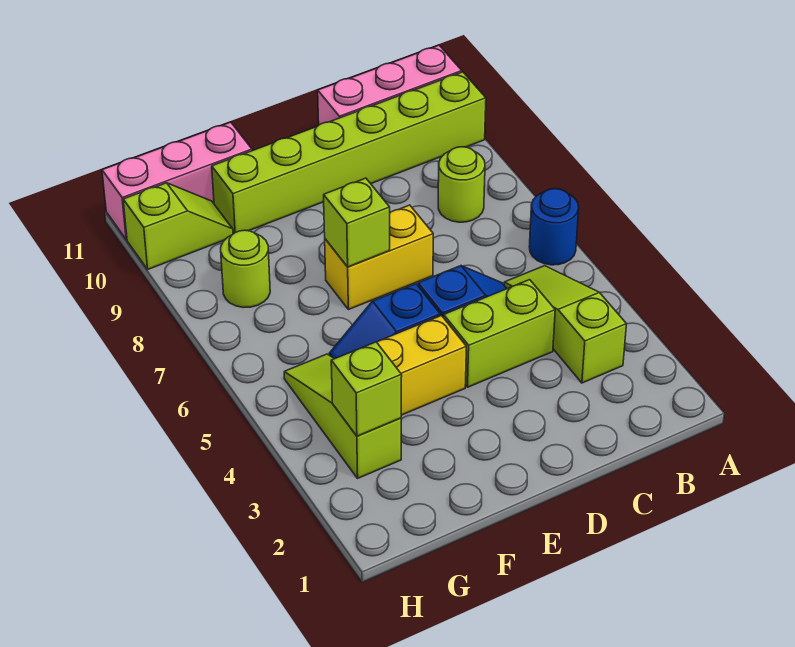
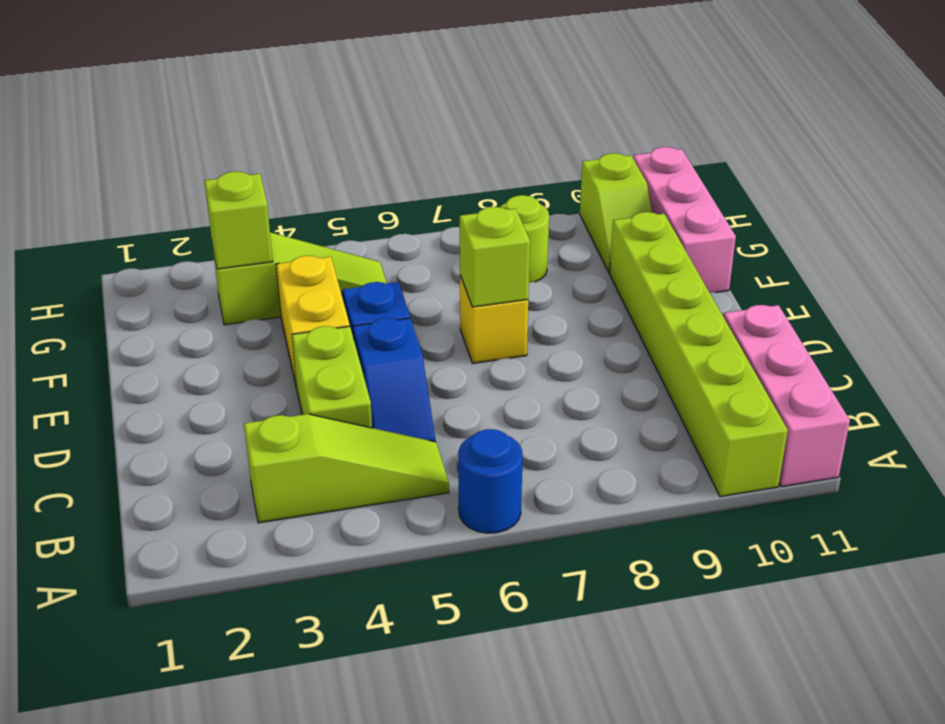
lime 1x1 round brick [438,147,485,222] -> none
yellow 1x2 brick [325,205,433,310] -> yellow 1x1 brick [460,276,528,363]

